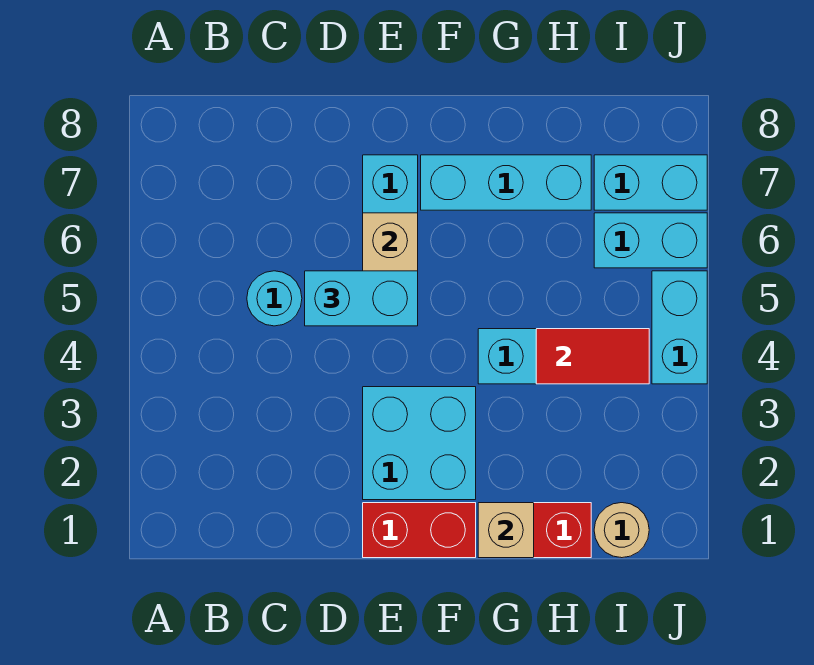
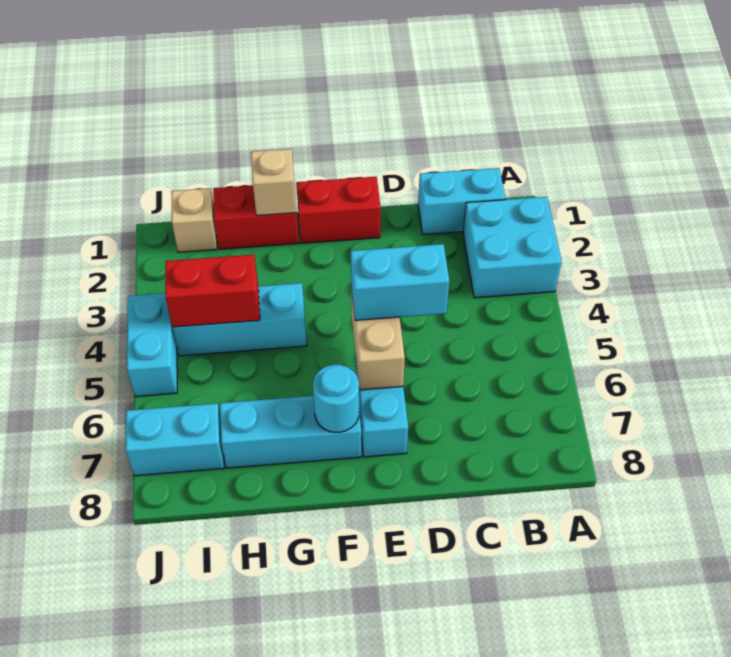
cyan 1x1 round brick [247,271,302,326] -> cyan 1x1 round brick moved to [313,365,359,432]
cyan 2x2 brick [363,387,476,500] -> cyan 2x2 brick moved to [463,197,561,298]
red 1x2 tile [536,329,649,384] -> red 1x2 brick [165,255,260,327]
tan 1x1 round brick [594,503,649,558] -> tan 1x1 brick [171,188,217,252]
cyan 1x2 brick [594,213,707,268] -> cyan 1x2 brick moved to [418,168,505,235]

